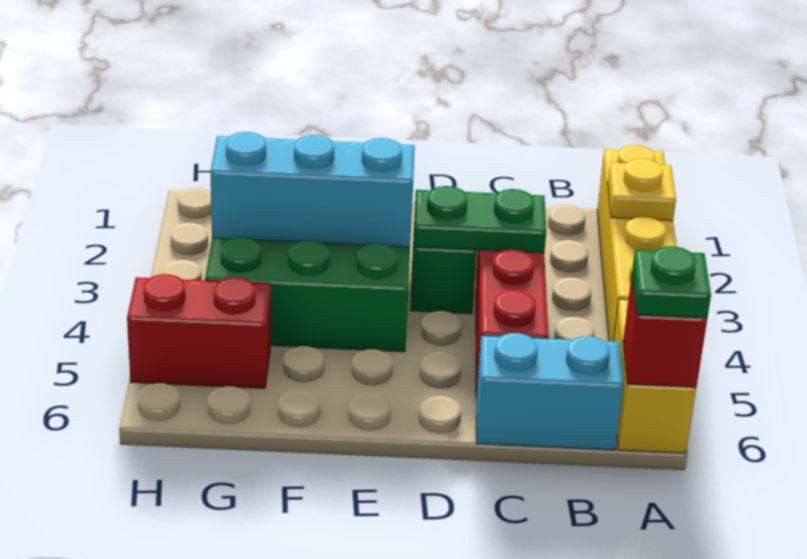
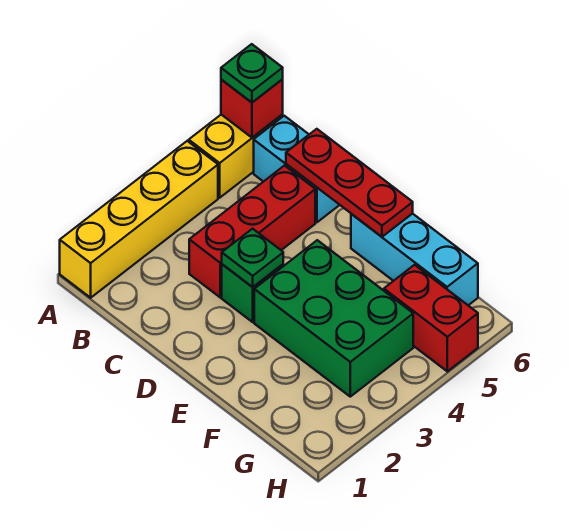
yellow 1x1 plate [608,159,676,221] -> none
green 1x2 plate [413,186,546,253] -> green 1x1 plate [222,229,283,287]
none -> red 1x3 plate [286,129,413,237]
cyan 1x3 brick [211,132,415,247] -> cyan 1x3 brick moved to [351,214,478,305]

